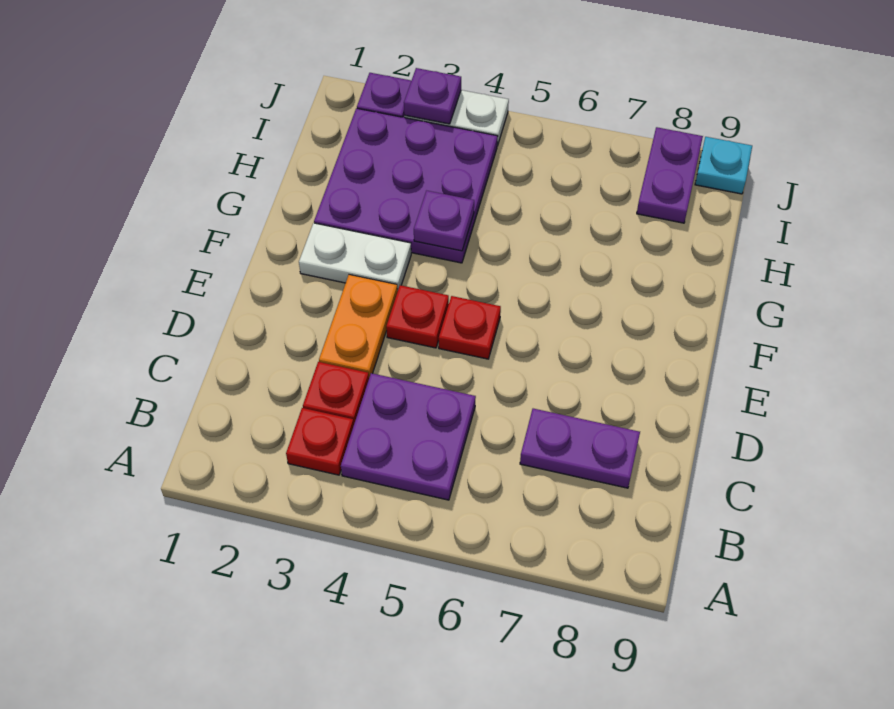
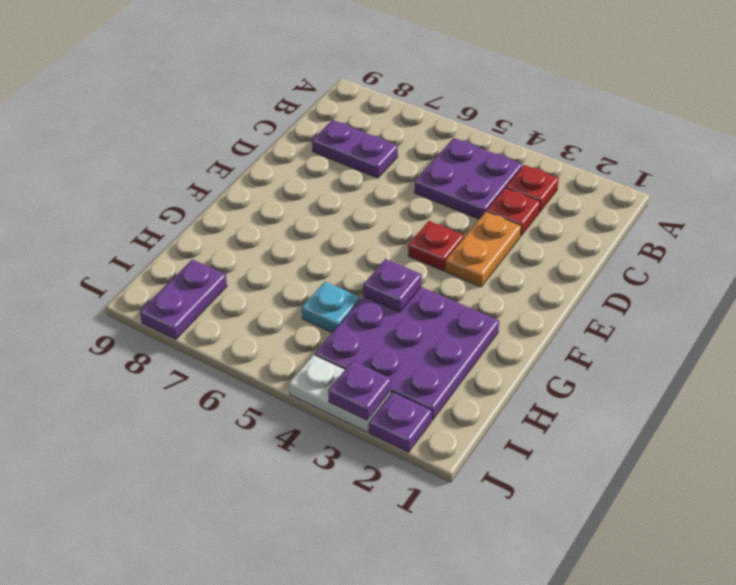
red 1x1 plate [439,296,501,359] -> none
white 1x2 plate [299,223,411,289] -> none
cyan 1x1 plate [695,137,752,194] -> cyan 1x1 plate moved to [302,282,360,333]

